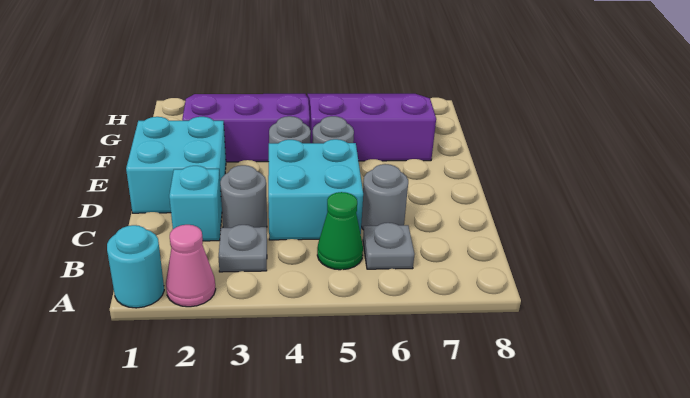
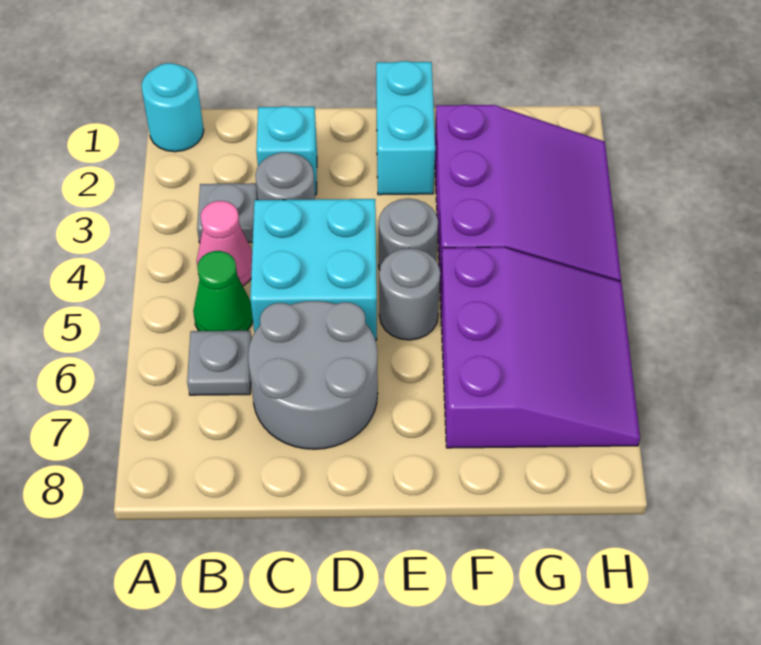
pink 1x1 cone [166,225,216,307] -> pink 1x1 cone moved to [197,201,252,286]
grey 1x1 round brick [361,164,408,230] -> grey 2x2 round brick [248,301,378,449]
cyan 2x2 brick [126,117,226,213] -> cyan 1x2 brick [376,61,435,195]

